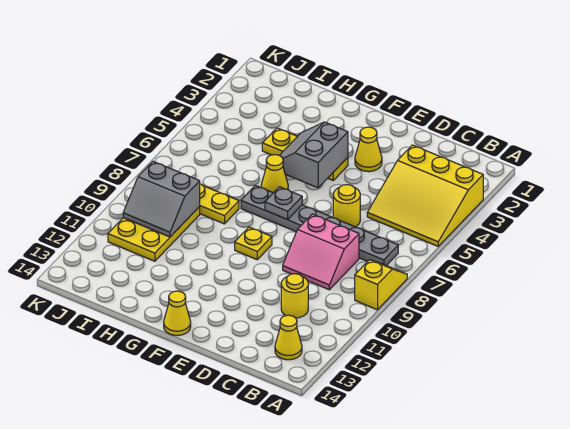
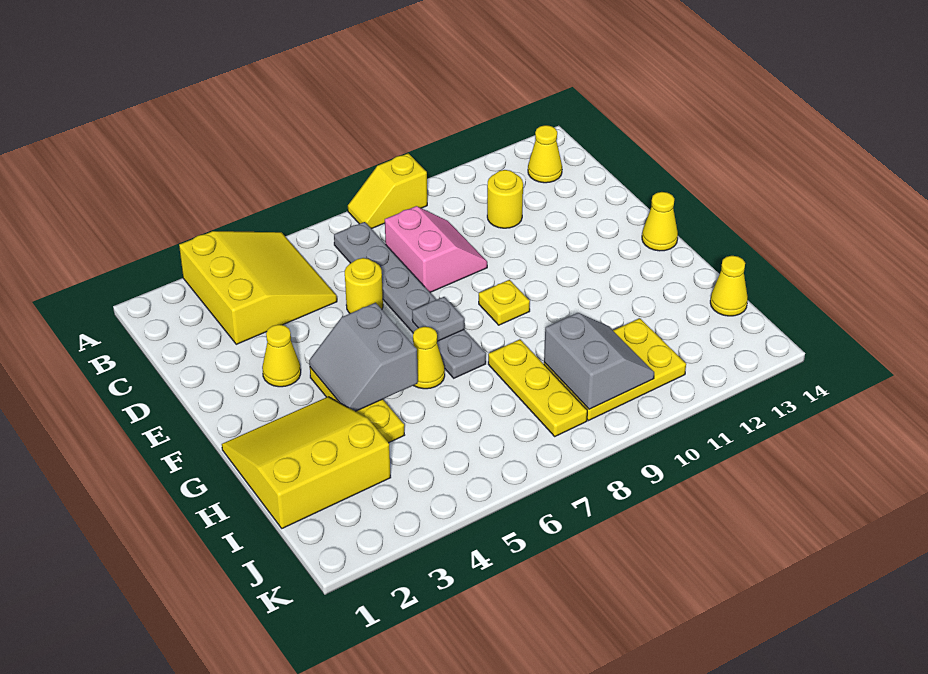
grey 2x2 slope [280,122,348,188] -> grey 2x2 slope turned to [309,303,418,411]
none -> yellow 3x3 slope [222,397,391,528]
none -> yellow 1x1 cone [710,256,748,316]

